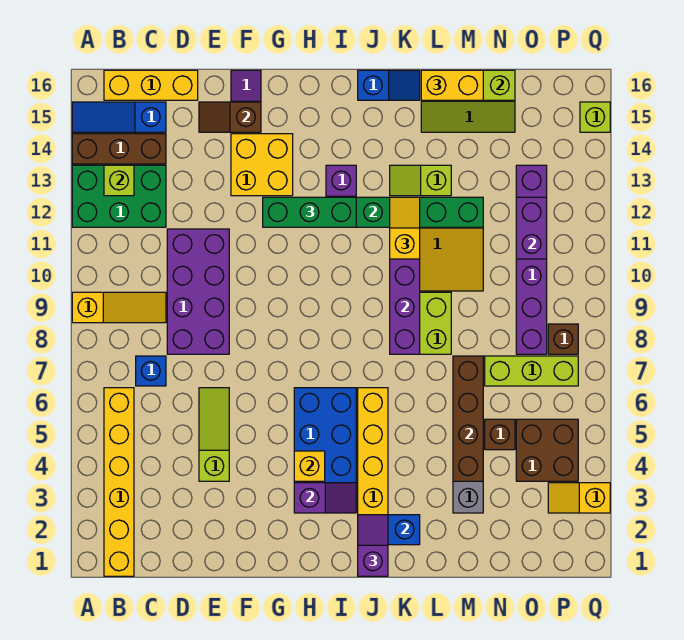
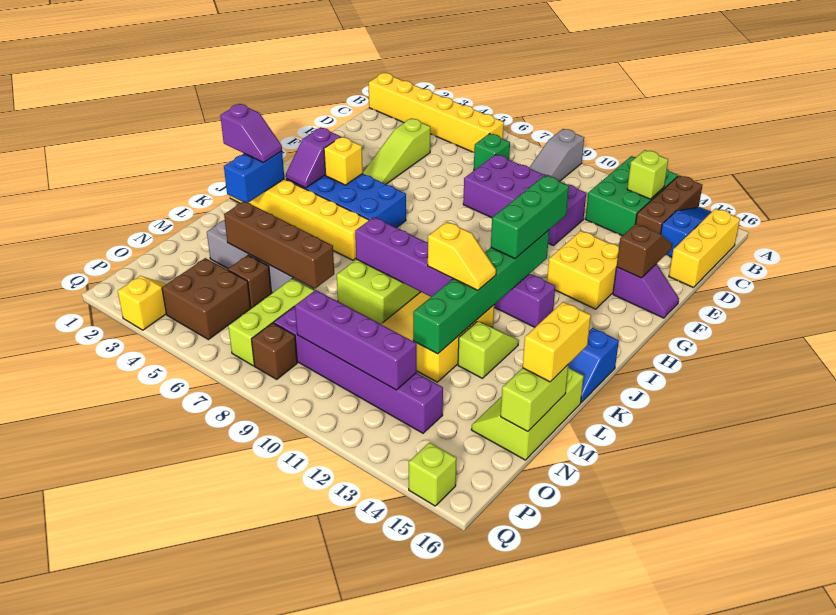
yellow 1x3 slope [72,292,166,323] -> grey 1x3 slope [529,129,584,181]
blue 1x1 brick [136,356,166,386] -> green 1x1 brick [474,133,510,170]
lime 1x3 slope [199,388,229,481] -> lime 1x3 slope turned to [363,119,430,184]
purple 1x2 brick [516,197,547,259] -> purple 1x4 brick [295,290,417,390]

